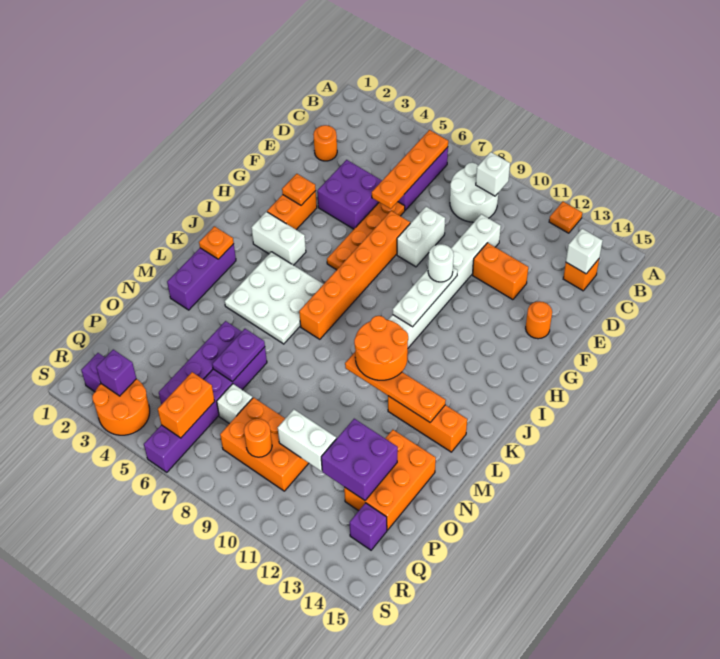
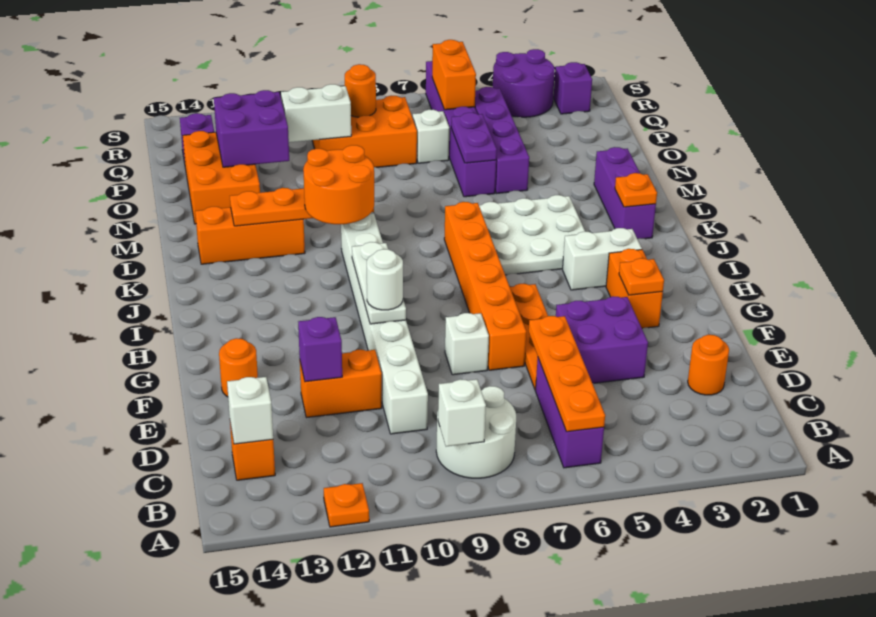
white 1x2 brick [397,207,445,267] -> white 1x1 brick [445,313,489,375]
orange 2x2 round brick [92,379,150,435] -> purple 2x2 round brick [493,49,555,117]
purple 1x1 brick [96,350,136,396] -> purple 1x1 brick moved to [298,317,342,382]

